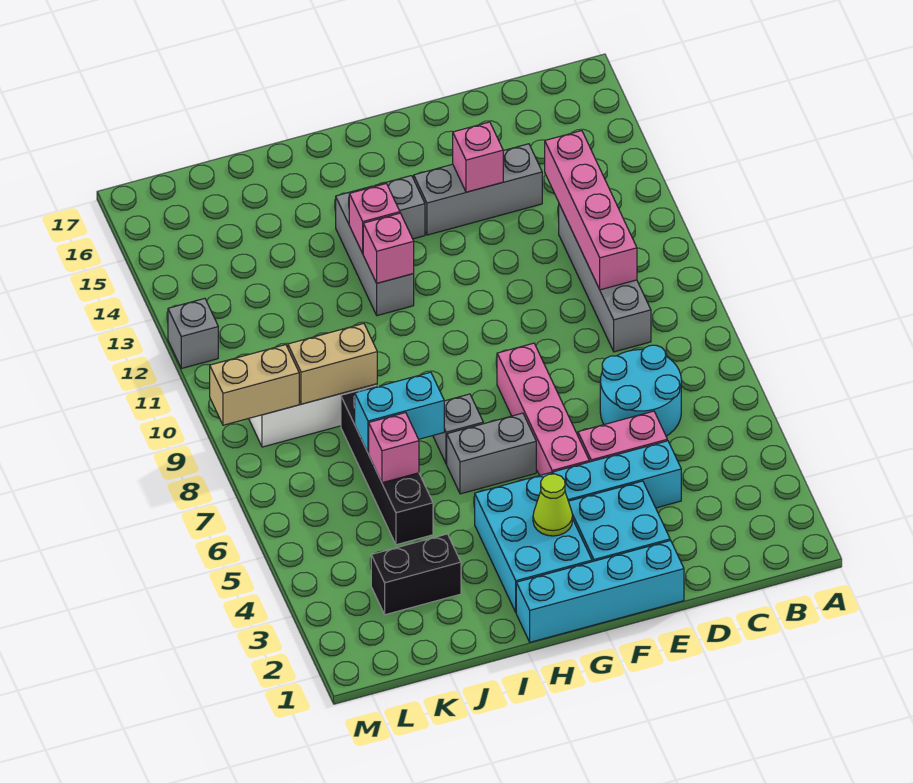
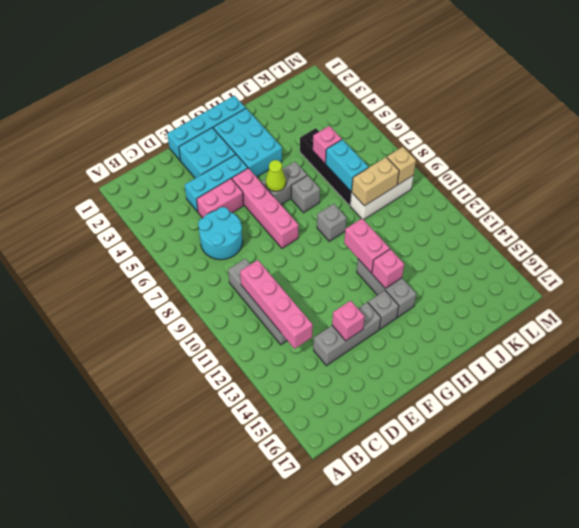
lime 1x1 cone [533,474,573,536] -> lime 1x1 cone moved to [266,160,286,191]
pink 1x1 brick [363,213,414,283] -> pink 1x2 brick [344,219,390,273]
cyan 1x2 brick [355,372,444,453] -> cyan 1x2 brick turned to [326,140,369,191]
black 1x2 brick [371,534,461,615] -> none
tan 1x2 brick [210,345,299,425] -> tan 1x1 brick [387,147,416,185]
grey 1x1 brick [168,298,218,368] -> grey 1x1 brick moved to [317,204,346,241]

